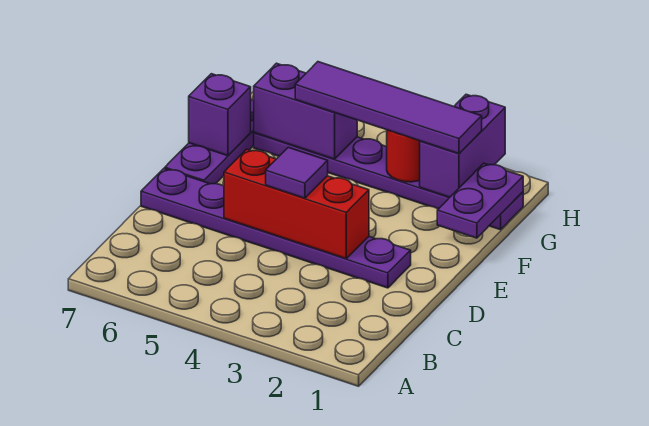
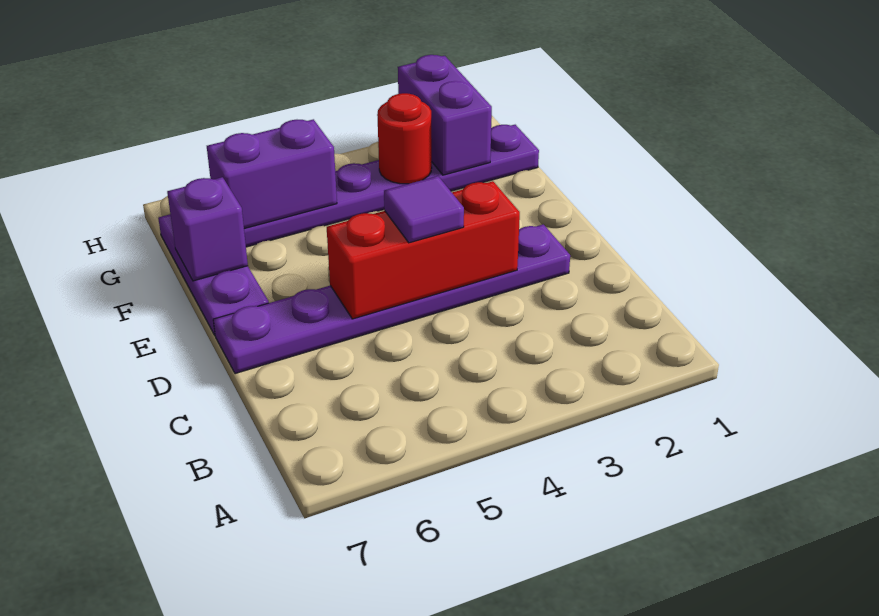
purple 1x2 plate [437,163,523,238] -> none
purple 1x4 tile [295,62,482,154] -> none

